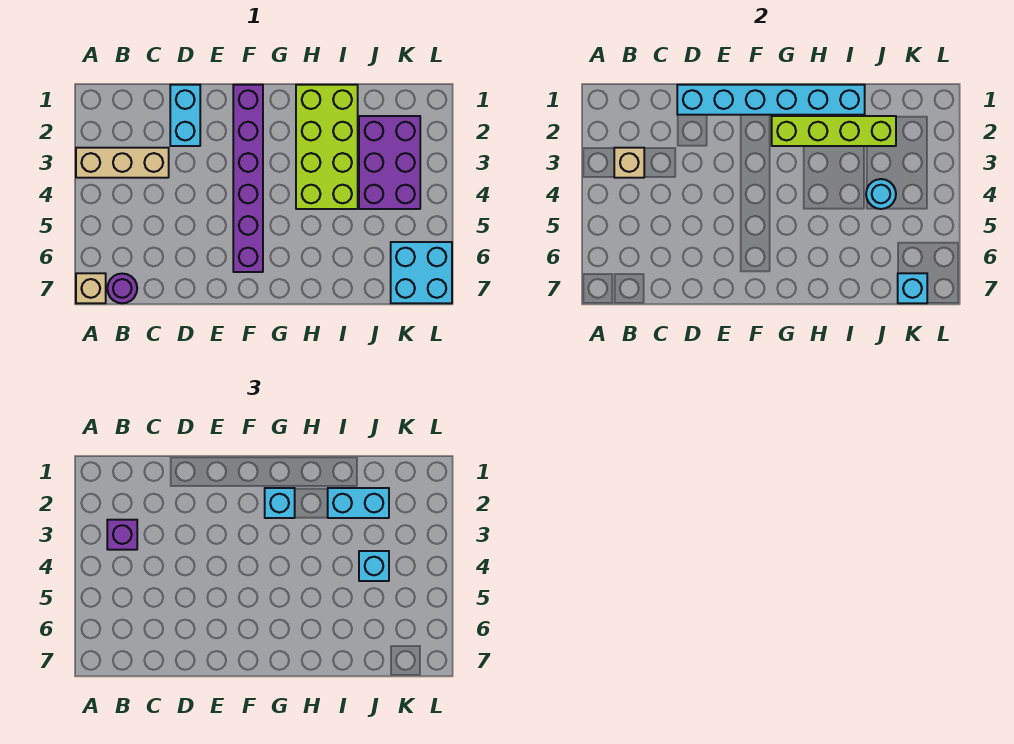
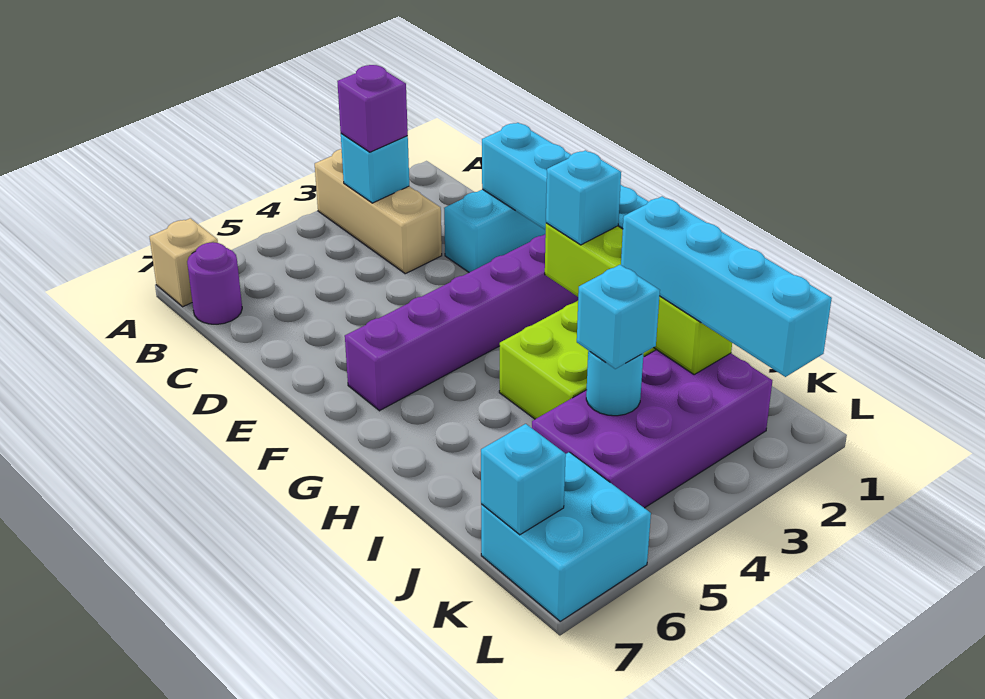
tan 1x1 brick [614,148,644,178] -> cyan 1x1 brick [341,134,409,203]
cyan 1x2 brick [328,488,389,518] -> cyan 1x4 brick [621,196,832,377]
purple 2x3 brick [359,116,420,209] -> purple 2x4 brick [532,350,772,508]

